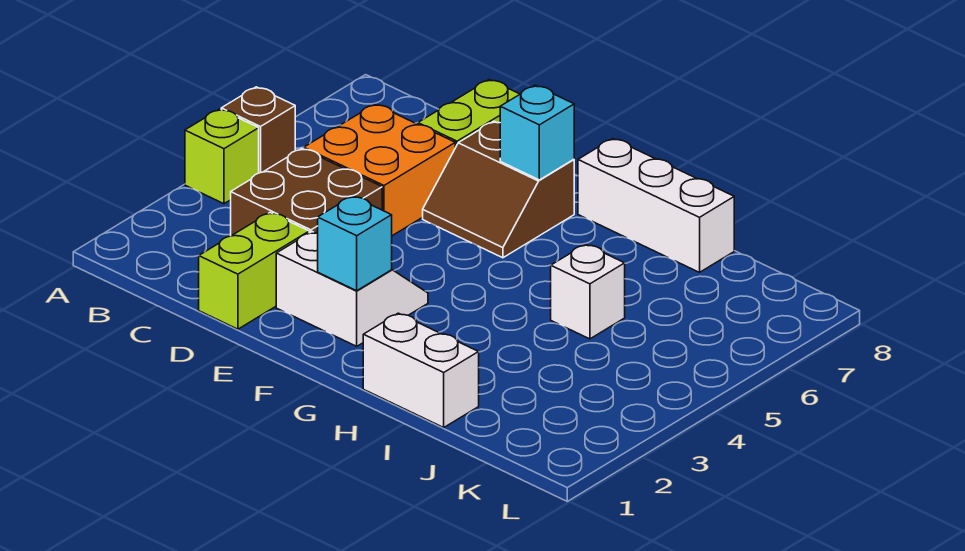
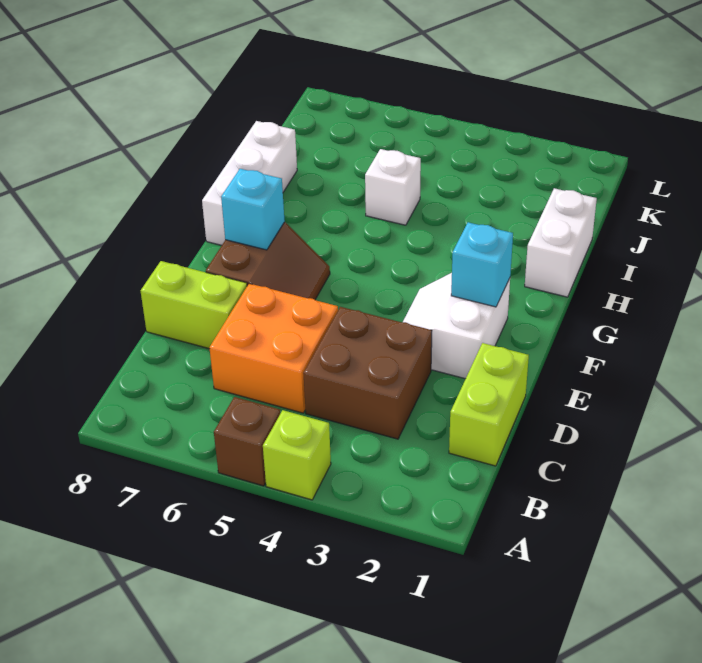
lime 1x2 brick [199,213,309,329] -> lime 1x2 brick turned to [449,343,529,466]

